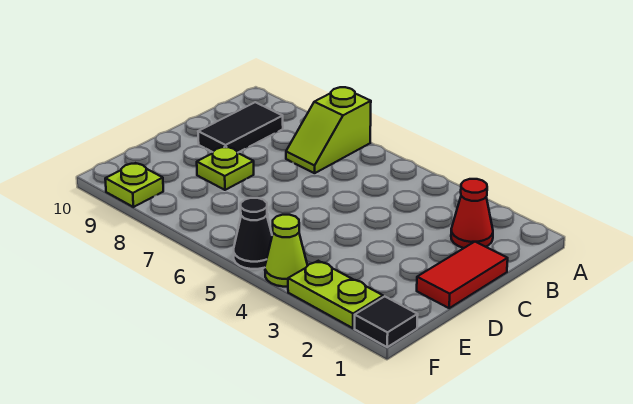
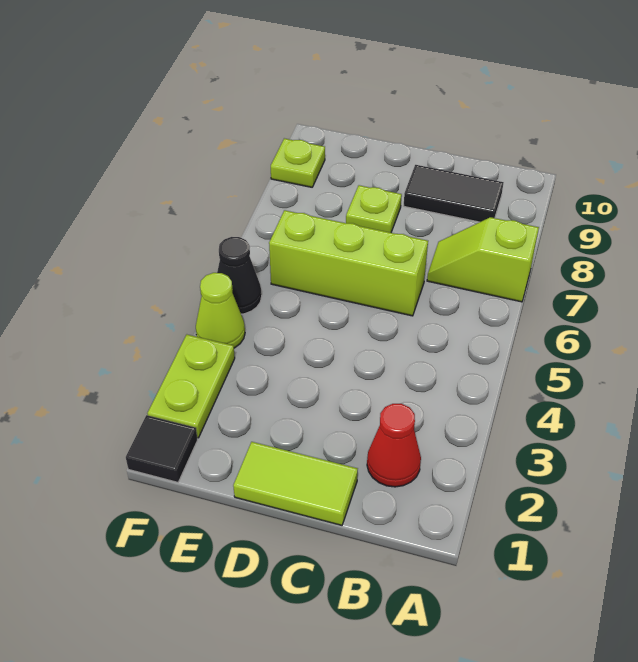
red 1x2 tile [417,242,508,308] -> lime 1x2 tile [233,442,358,525]
none -> lime 1x3 brick [269,210,428,316]

